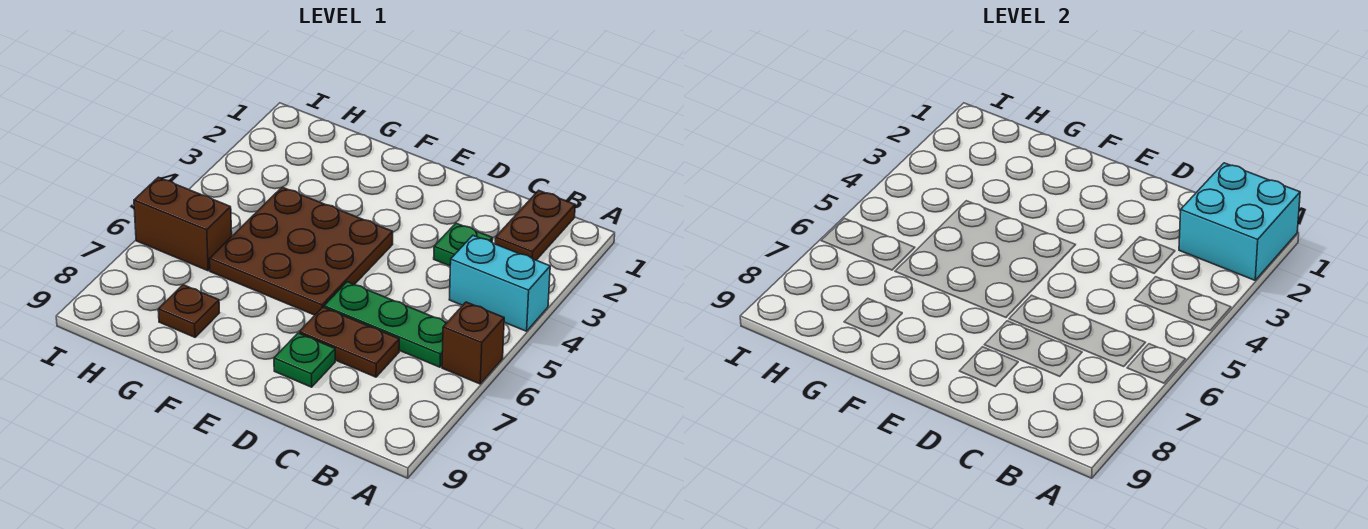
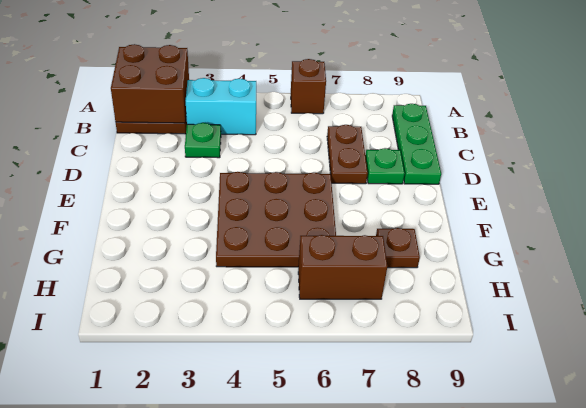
cyan 2x2 brick [1179,163,1300,280] -> brown 2x2 brick [111,44,189,123]
cyan 1x2 brick [449,236,550,331] -> cyan 1x2 brick turned to [186,78,256,135]
green 1x3 plate [324,282,447,367] -> green 1x3 plate moved to [392,104,441,184]
brown 1x2 brick [134,177,232,271] -> brown 1x2 brick turned to [298,235,387,299]

